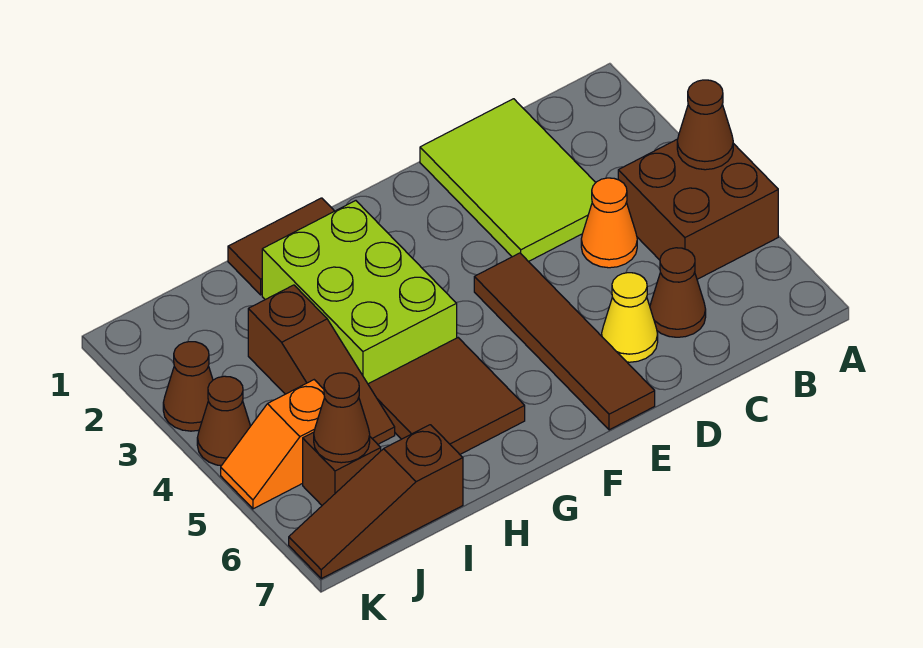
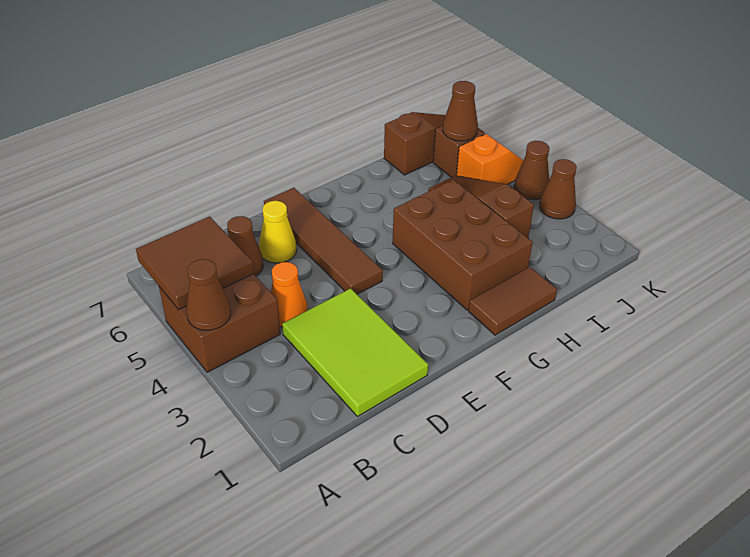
lime 2x3 brick [262,201,457,384] -> brown 2x3 brick [393,180,533,310]
brown 2x2 tile [368,338,525,454] -> brown 2x2 tile moved to [136,216,254,310]

